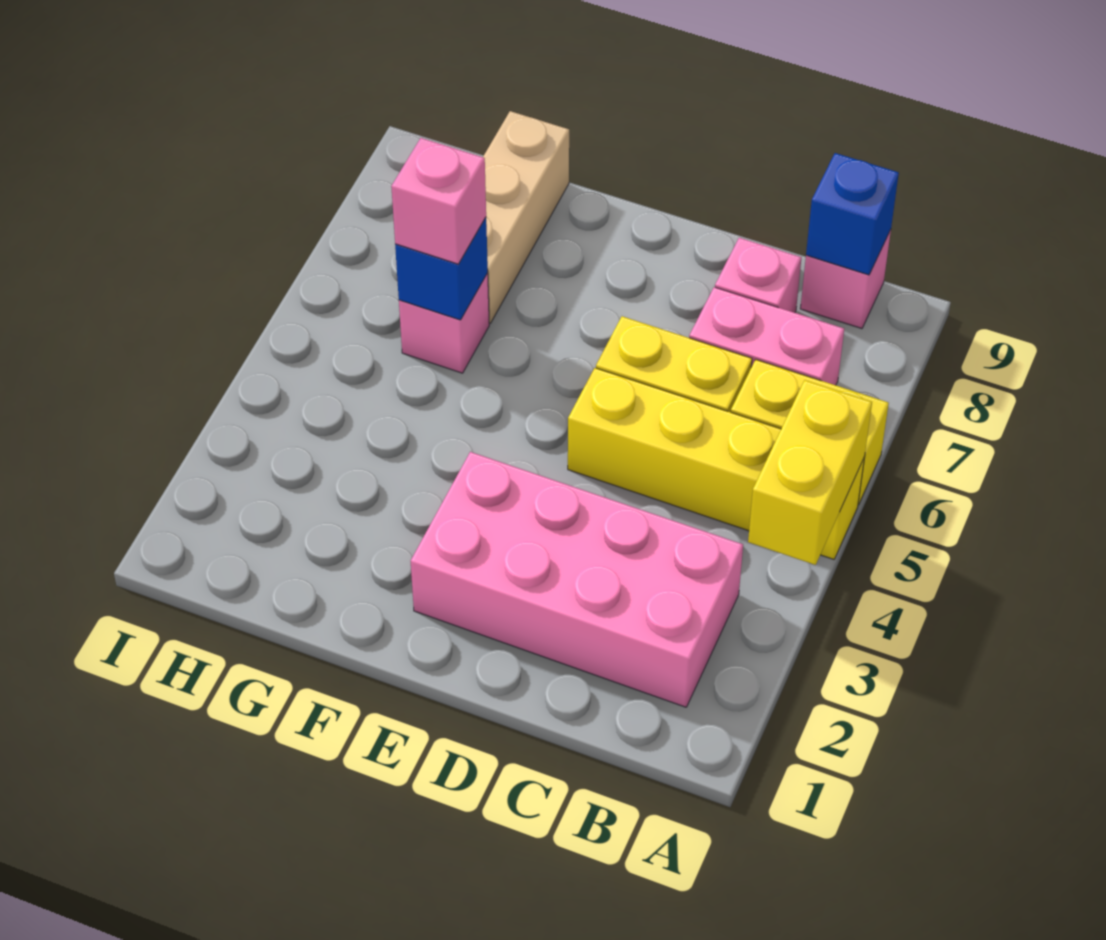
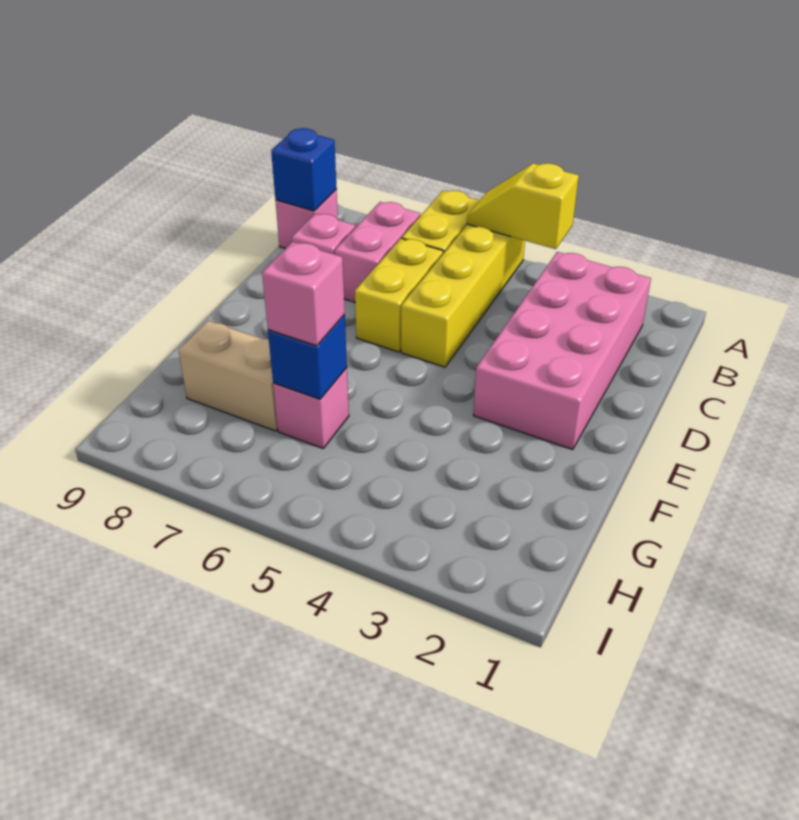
yellow 1x2 brick [748,380,872,565] -> yellow 1x2 slope [467,163,579,249]
tan 1x3 brick [483,111,569,323] -> tan 1x2 brick [179,321,278,431]

